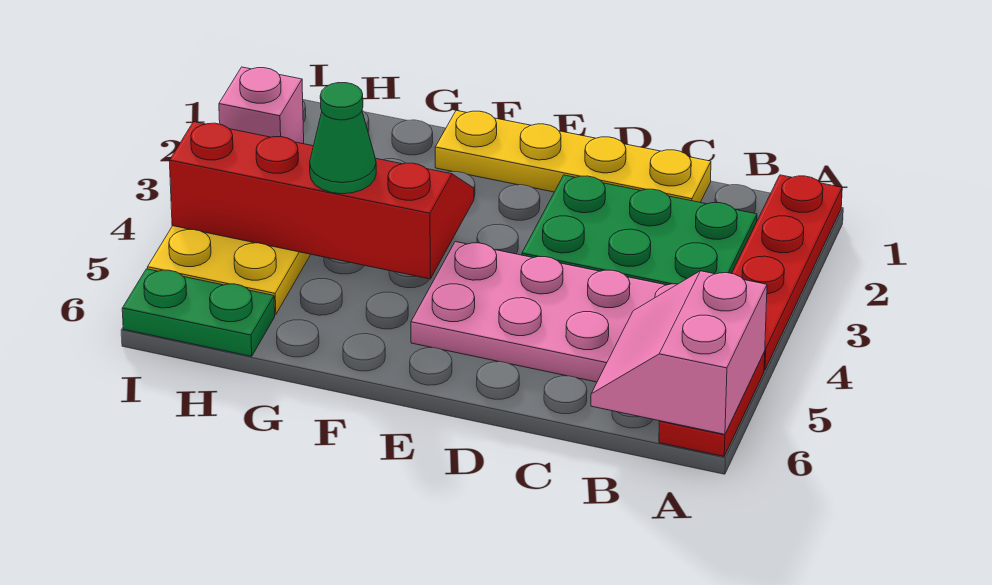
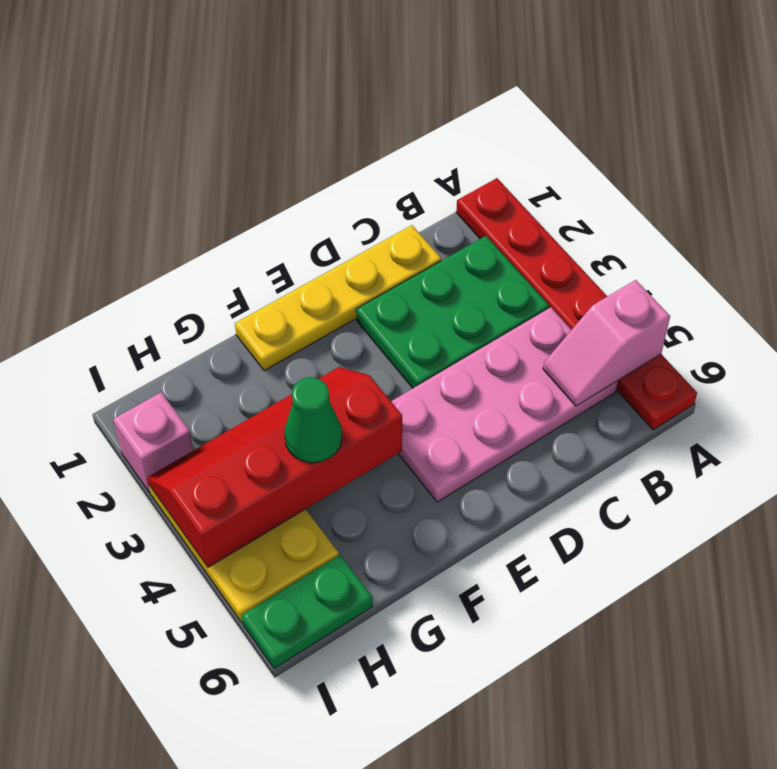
pink 2x2 slope [591,271,767,434] -> pink 1x2 slope [543,280,670,406]

